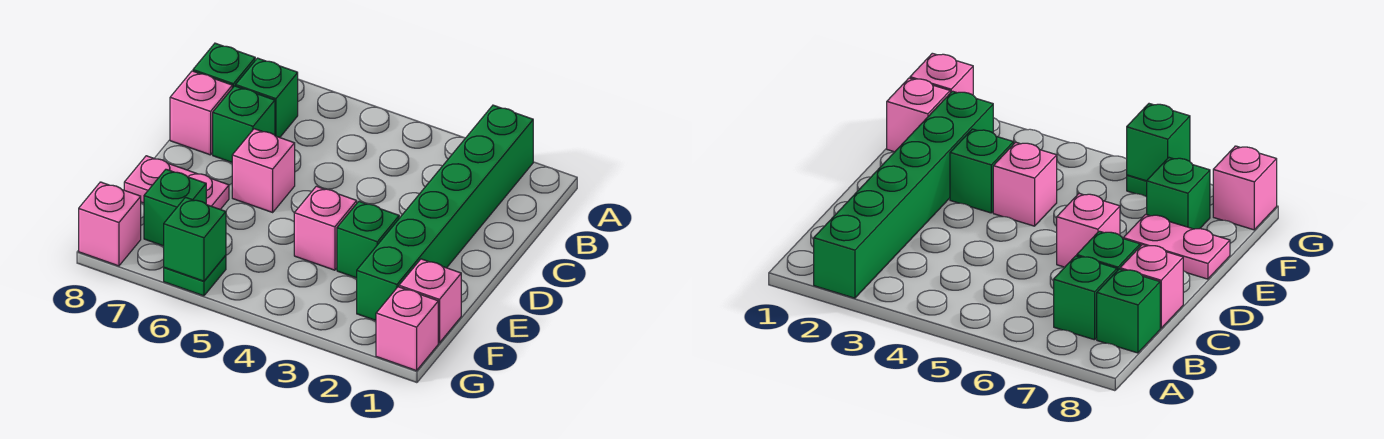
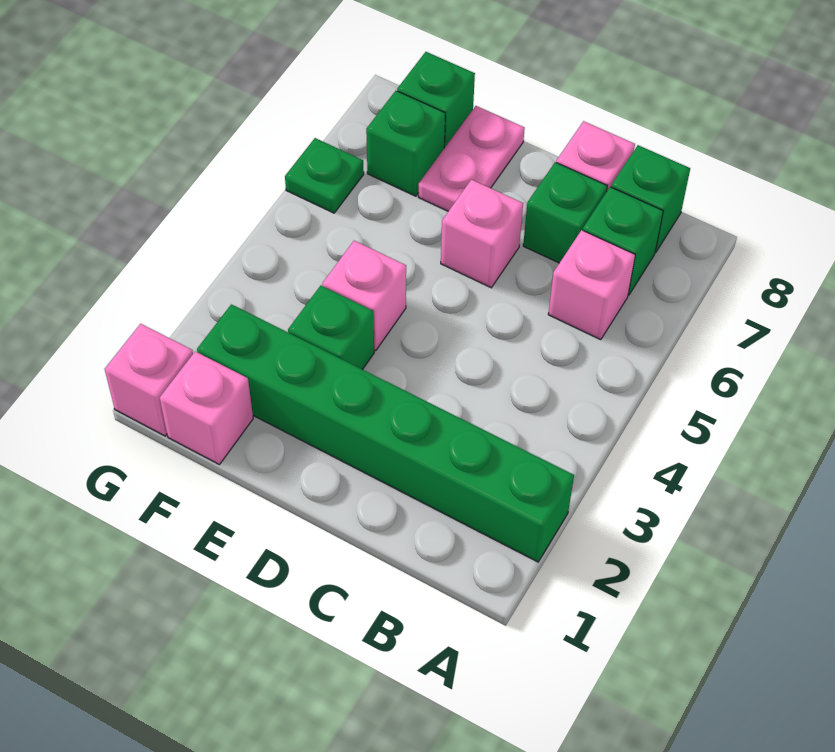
green 1x1 brick [164,197,226,281] -> green 1x1 brick moved to [397,52,475,148]
pink 1x1 brick [79,182,141,266] -> pink 1x1 brick moved to [548,230,635,340]

